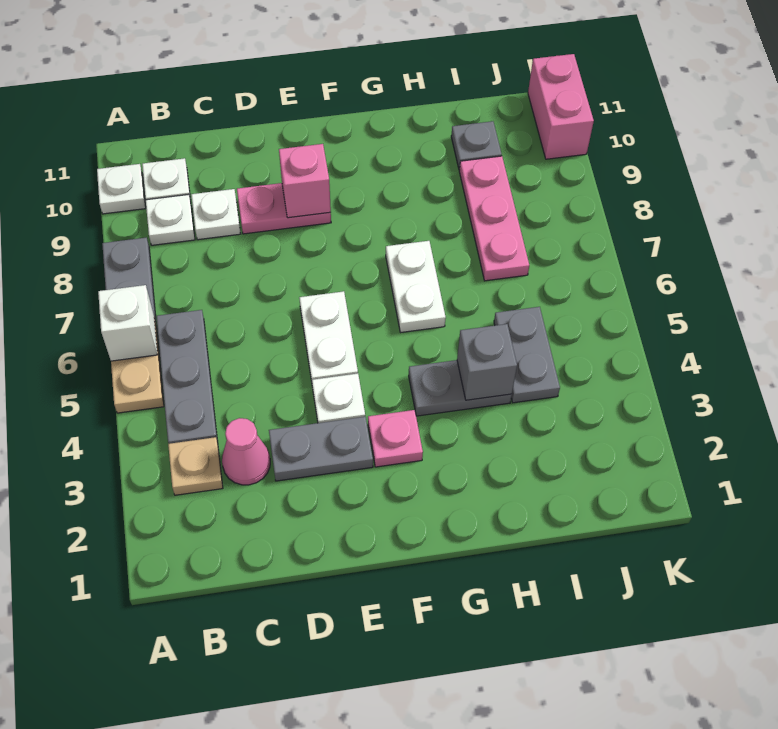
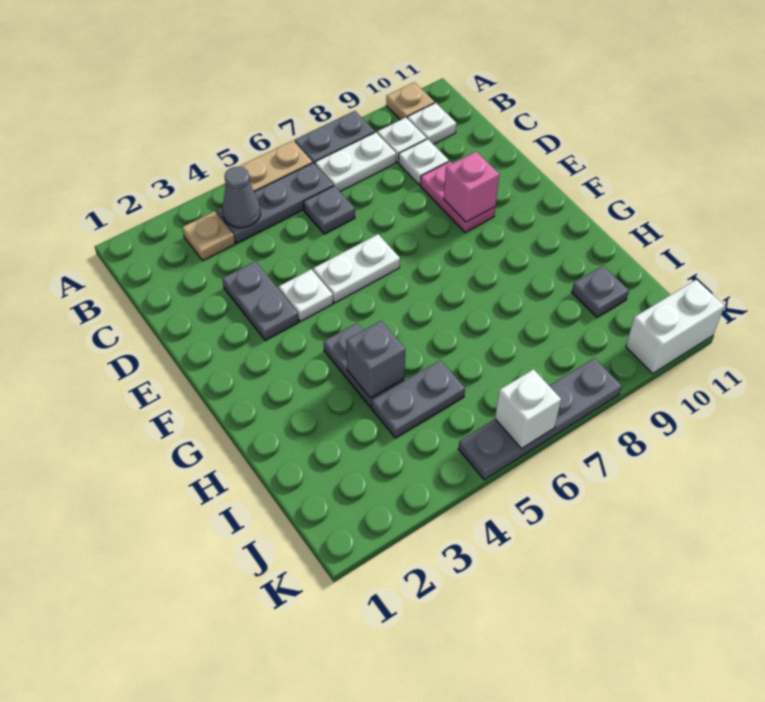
white 1x1 brick [98,285,158,361] -> white 1x1 brick moved to [495,369,561,448]
white 1x1 plate [97,164,146,214] -> tan 1x1 plate [386,82,435,120]
none -> grey 1x1 cone [222,167,261,228]
pink 1x1 cone [222,418,270,485] -> none
none -> grey 1x1 plate [304,186,355,234]
pink 1x1 plate [368,410,423,467] -> none
white 1x2 plate [386,241,446,332] -> white 1x2 plate moved to [315,132,396,191]
pink 1x3 plate [459,156,529,281] -> none
none -> grey 1x4 plate [459,358,622,480]
pink 1x2 brick [528,54,594,159] -> white 1x2 brick [626,280,724,373]

